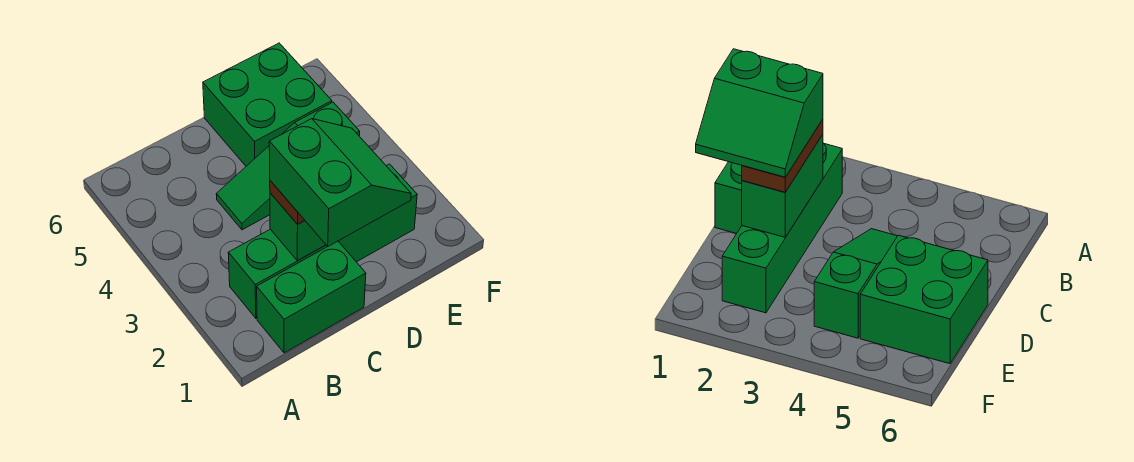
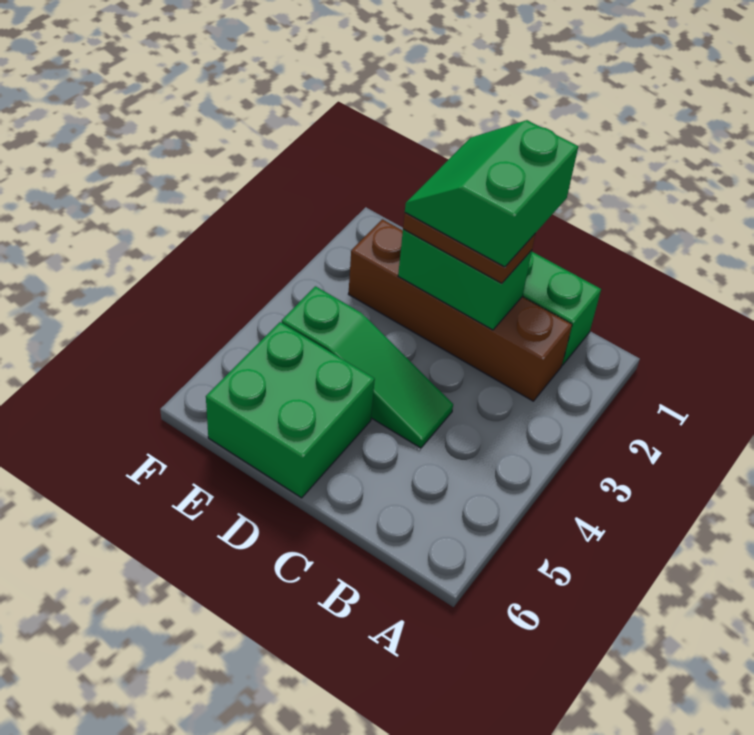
green 1x4 brick [228,164,417,318] -> brown 1x4 brick [349,219,572,401]

